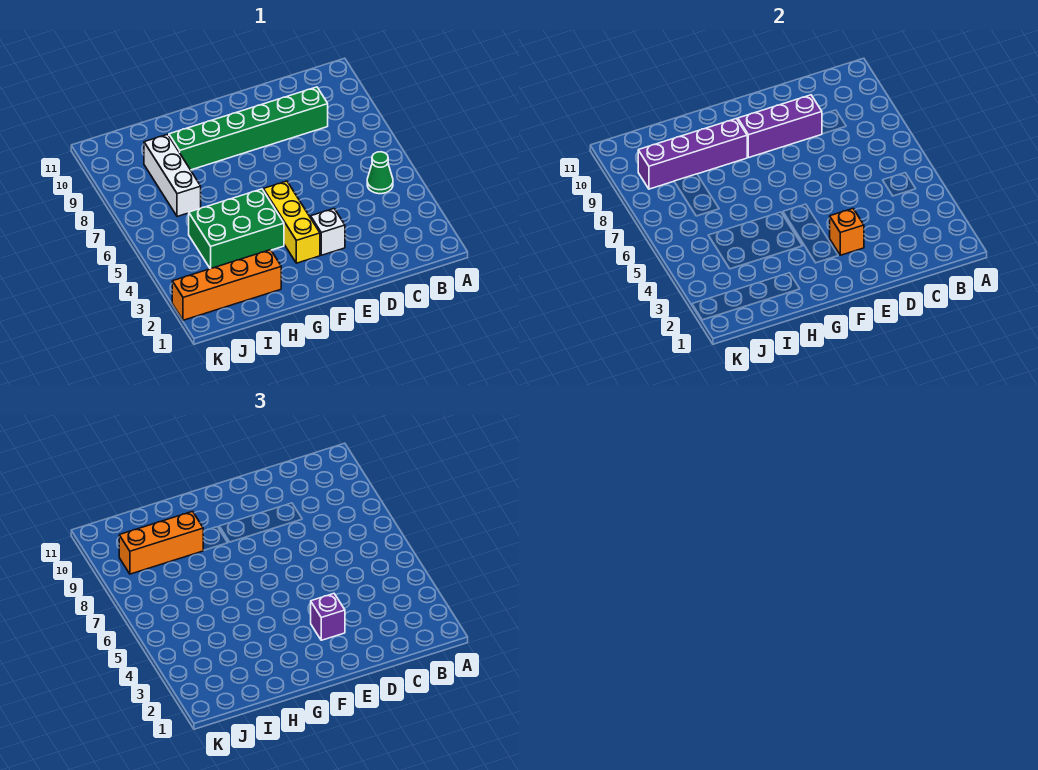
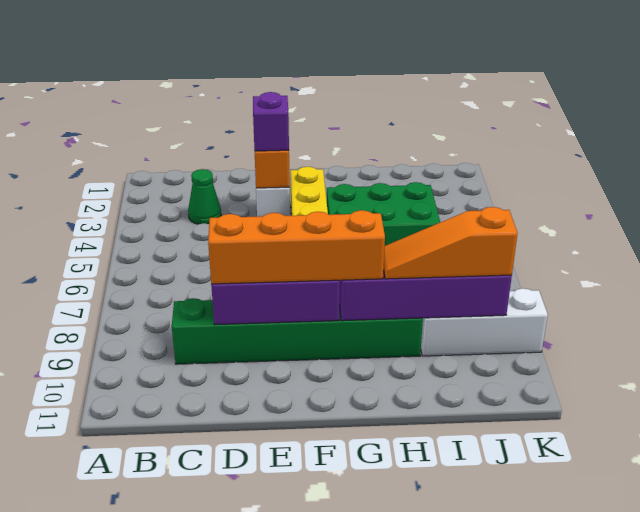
green 1x1 cone [367,152,393,194] -> green 1x1 cone moved to [188,169,221,224]
orange 1x4 brick [172,250,281,320] -> orange 1x4 brick moved to [208,210,385,284]
orange 1x3 brick [119,512,204,574] -> orange 1x3 slope [384,207,518,279]
white 1x3 brick [144,134,201,217] -> white 1x3 brick turned to [421,288,548,356]

